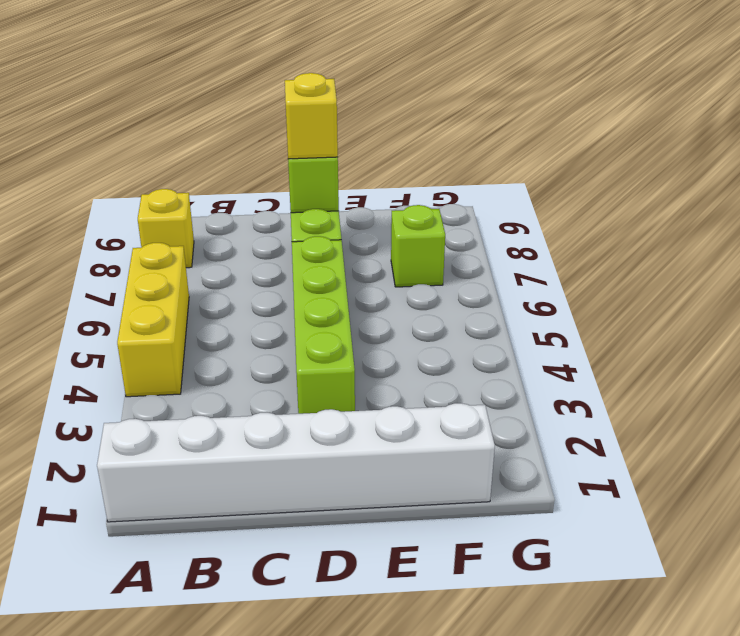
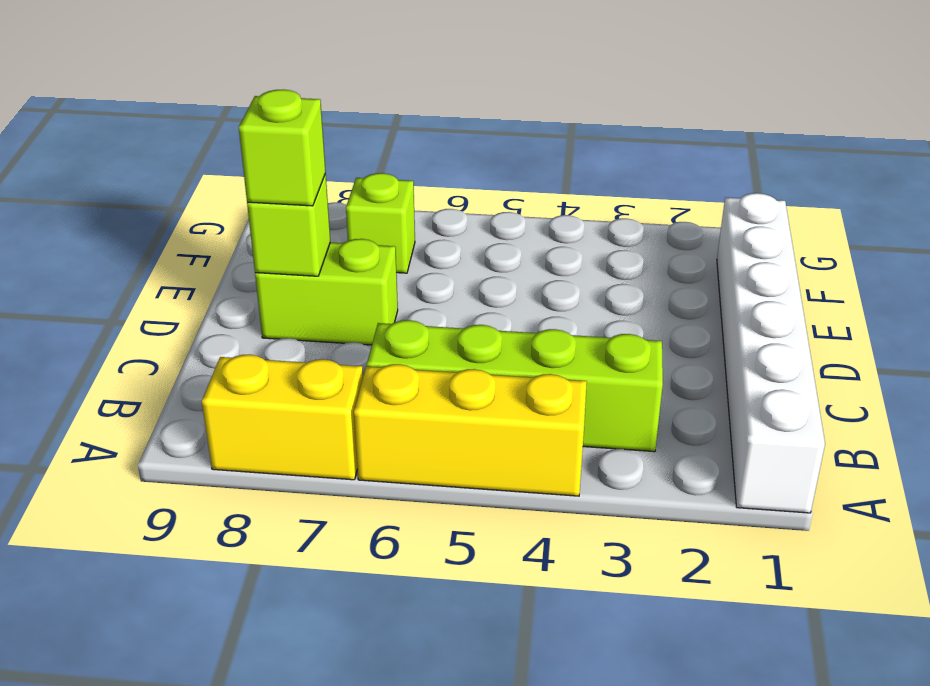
yellow 1x1 brick [138,189,194,268] -> yellow 1x2 brick [202,354,363,480]
lime 1x4 brick [292,236,355,414] -> lime 1x4 brick moved to [367,320,663,452]
yellow 1x1 brick [285,73,338,159] -> lime 1x1 brick [239,90,326,206]

